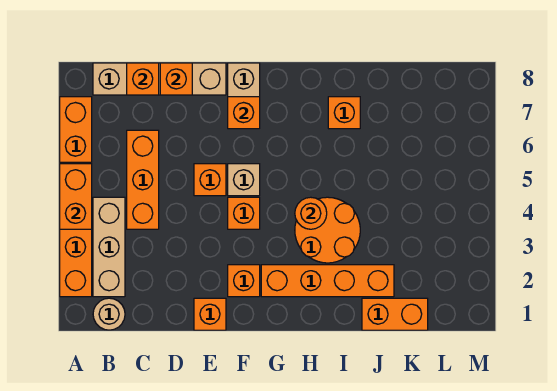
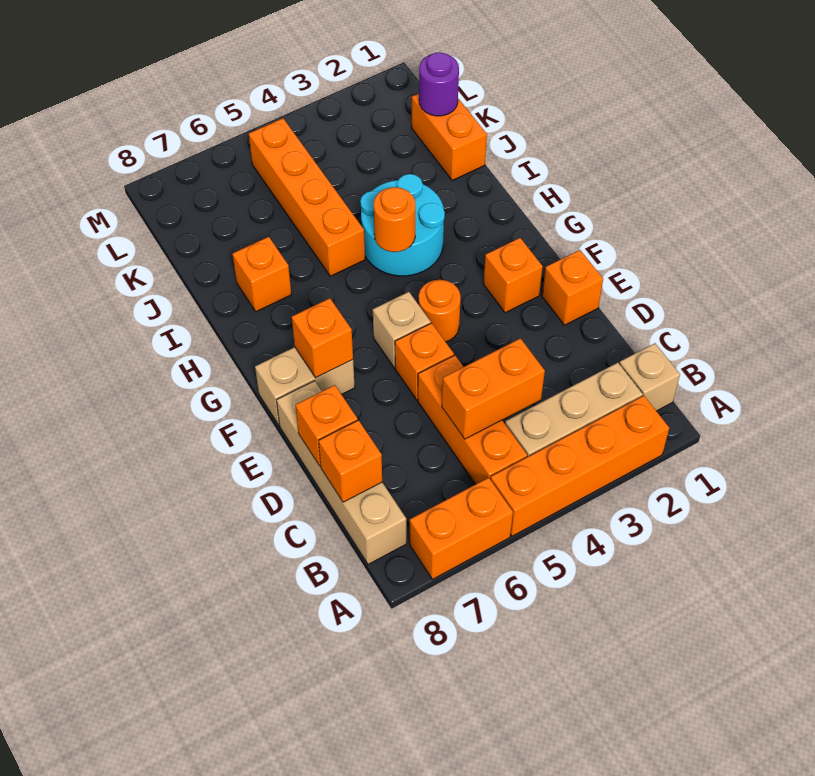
orange 1x2 brick [60,164,92,229] -> orange 1x2 brick moved to [442,338,545,439]
tan 1x1 round brick [93,298,125,330] -> tan 1x1 brick [619,343,680,411]
orange 1x3 brick [127,130,159,229] -> orange 1x3 brick turned to [418,355,527,484]
orange 1x1 brick [228,197,260,229] -> orange 1x1 round brick [419,280,460,342]
orange 1x4 brick [261,265,394,297] -> orange 1x4 brick moved to [249,118,365,276]
orange 2x2 round brick [295,197,360,263] -> cyan 2x2 round brick [360,174,445,276]
none -> purple 1x1 round brick [419,52,459,116]

